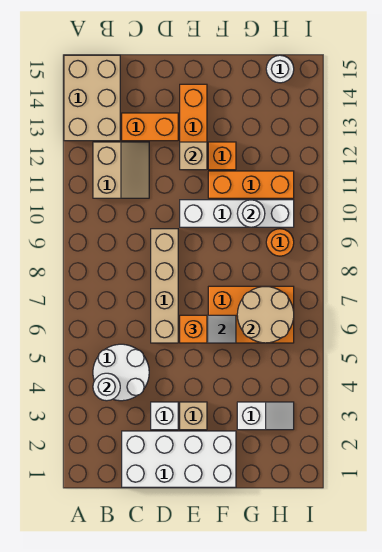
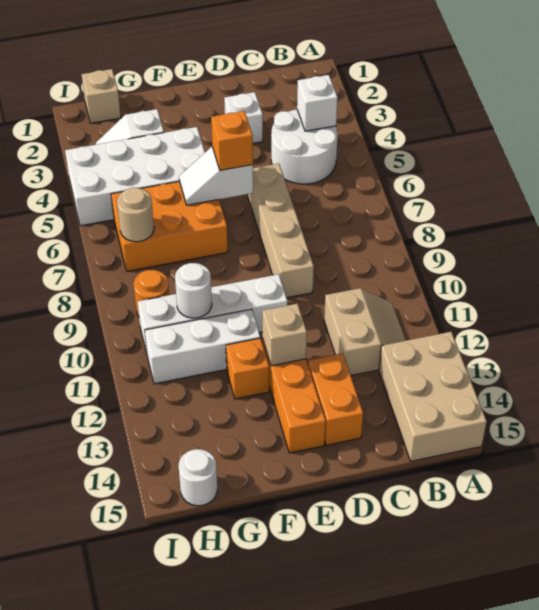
white 1x1 round brick [93,373,120,401] -> white 1x1 brick [297,75,338,131]
tan 2x2 slope [93,142,149,198] -> tan 2x2 slope turned to [324,288,406,375]
white 2x4 brick [122,431,236,487] -> white 2x4 brick moved to [65,127,205,226]
orange 1x2 brick [122,113,178,141] -> orange 1x2 brick turned to [308,353,363,445]
tan 1x1 brick [180,402,207,430] -> tan 1x1 brick moved to [82,69,121,123]
orange 1x3 brick [208,171,294,198] -> white 1x3 brick [145,309,260,384]
tan 2x2 round brick [237,287,294,343] -> tan 1x1 round brick [117,188,154,242]

